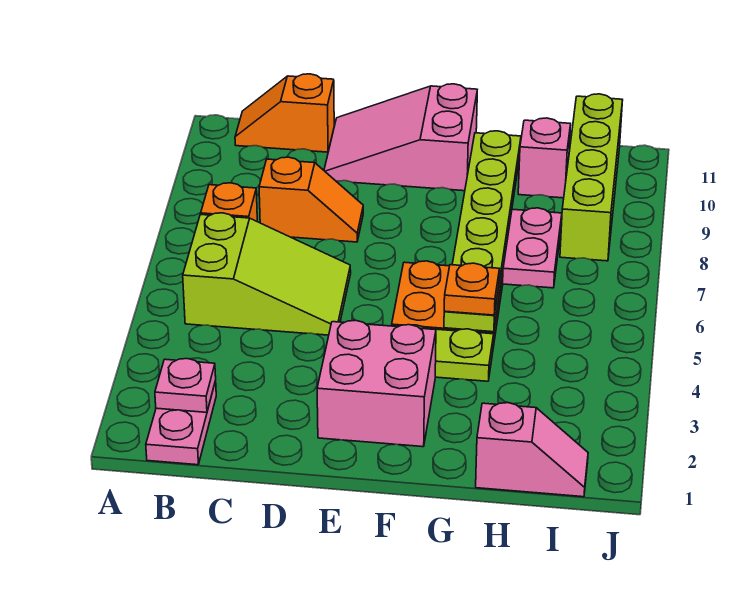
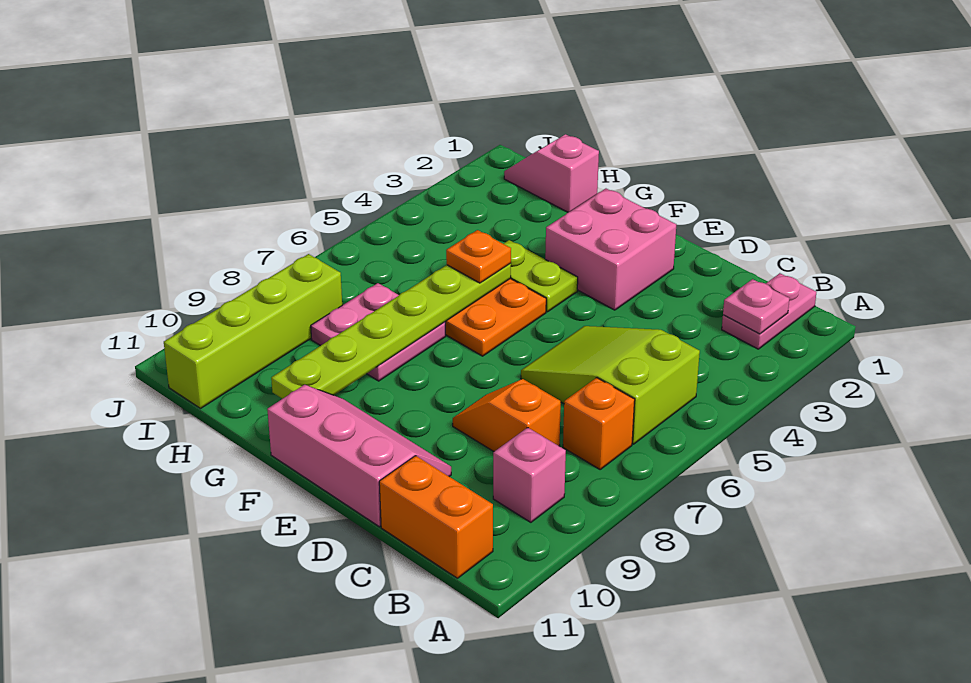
orange 1x2 slope [235,74,334,152] -> orange 1x2 brick [379,456,493,578]
pink 2x3 slope [324,84,477,191] -> pink 2x3 slope turned to [267,385,451,527]
pink 1x1 brick [518,118,571,198] -> pink 1x1 brick moved to [493,428,566,522]

